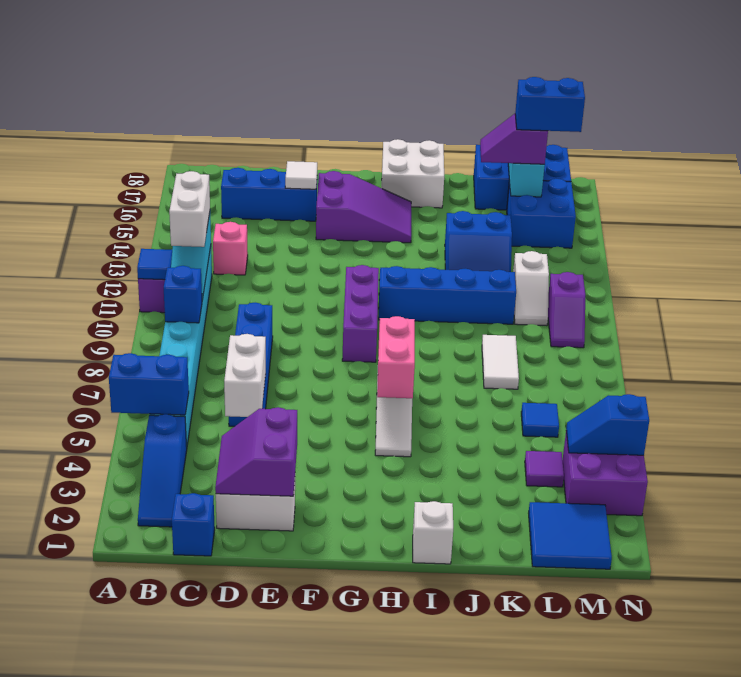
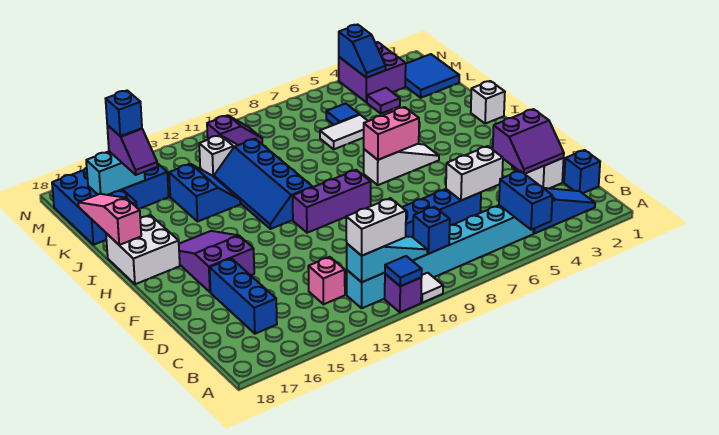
white 1x1 tile [285,161,317,189] -> white 1x1 tile moved to [421,273,443,303]
none -> pink 1x3 slope [78,194,141,245]
white 1x2 tile [482,335,519,389] -> white 1x2 tile moved to [320,115,368,149]
blue 1x2 brick [515,77,585,132] -> blue 1x1 brick [106,91,142,136]

